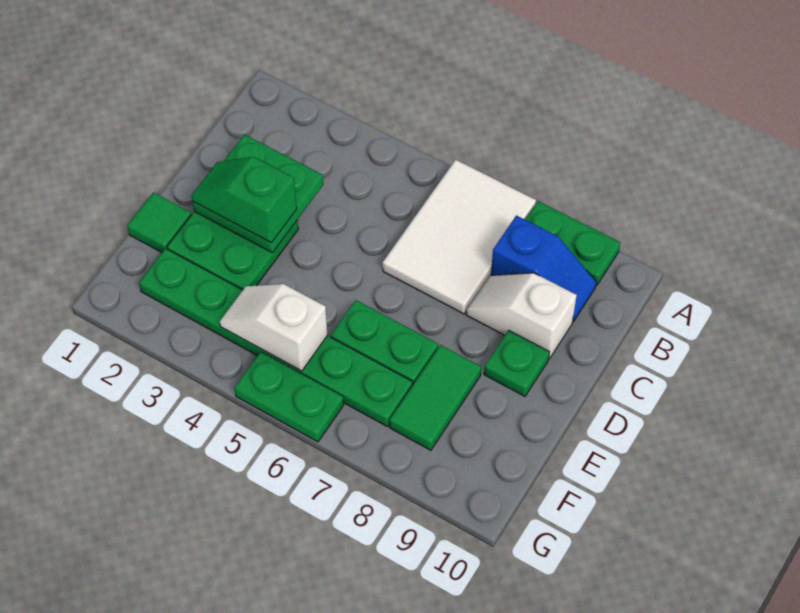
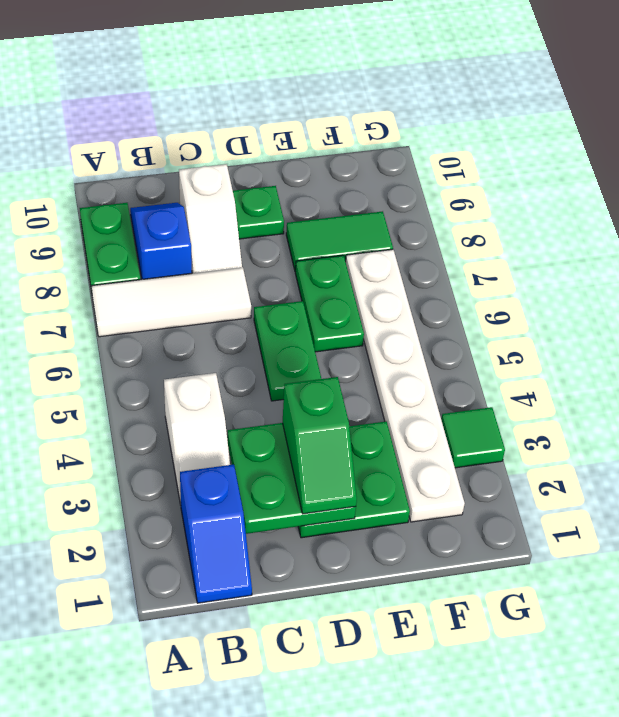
white 2x3 tile [383,160,536,314] -> white 1x3 tile [91,267,251,337]
none -> blue 1x2 slope [180,465,252,603]
green 1x1 tile [127,192,191,252] -> green 1x1 tile moved to [441,407,505,468]
green 1x6 plate [139,248,413,427] -> white 1x6 plate [346,249,465,522]
white 1x2 slope [220,284,327,371] -> white 1x2 slope moved to [164,373,230,505]
green 1x2 plate [235,352,344,442] -> green 1x2 plate moved to [254,301,321,401]

